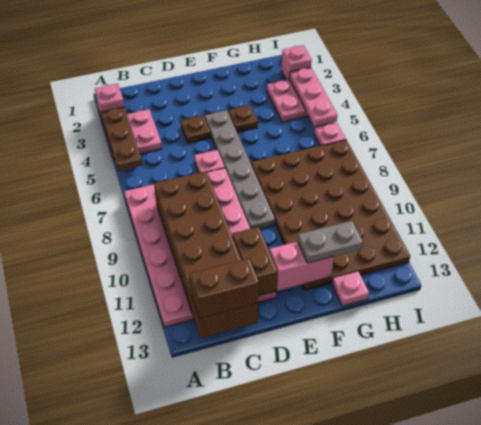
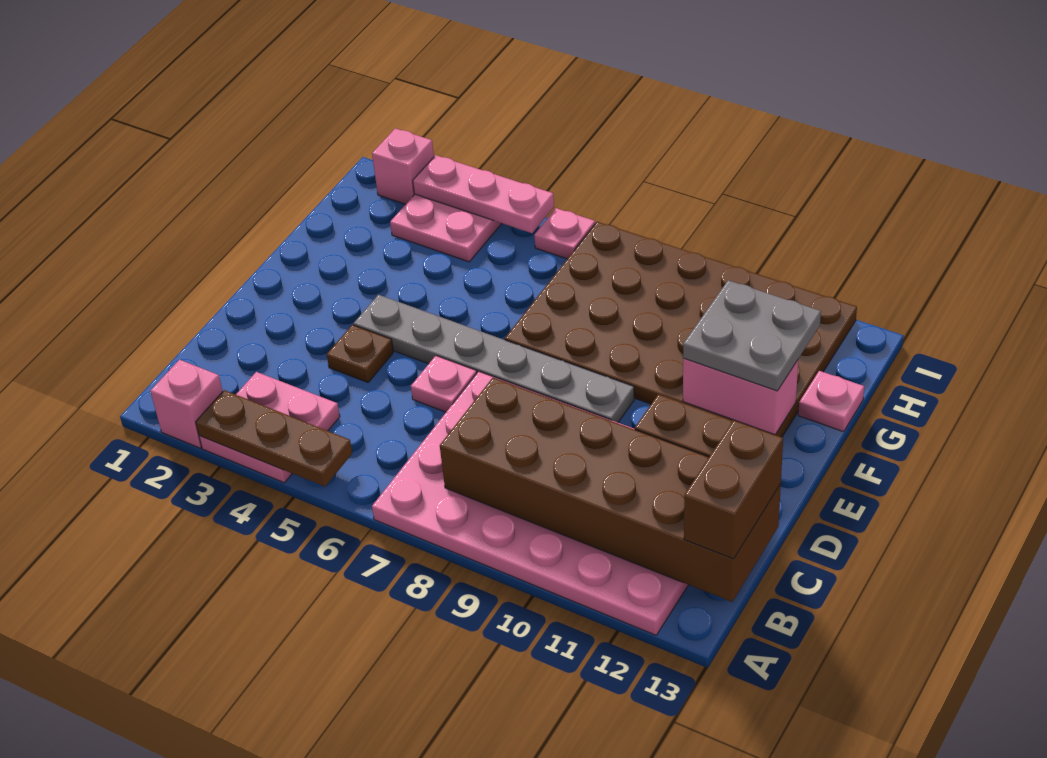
pink 1x2 brick [269,242,334,291] -> pink 1x2 brick turned to [683,359,798,435]
brown 1x1 plate [228,105,258,132] -> none
grey 1x2 plate [298,221,363,263] -> grey 2x2 plate [683,280,821,391]

